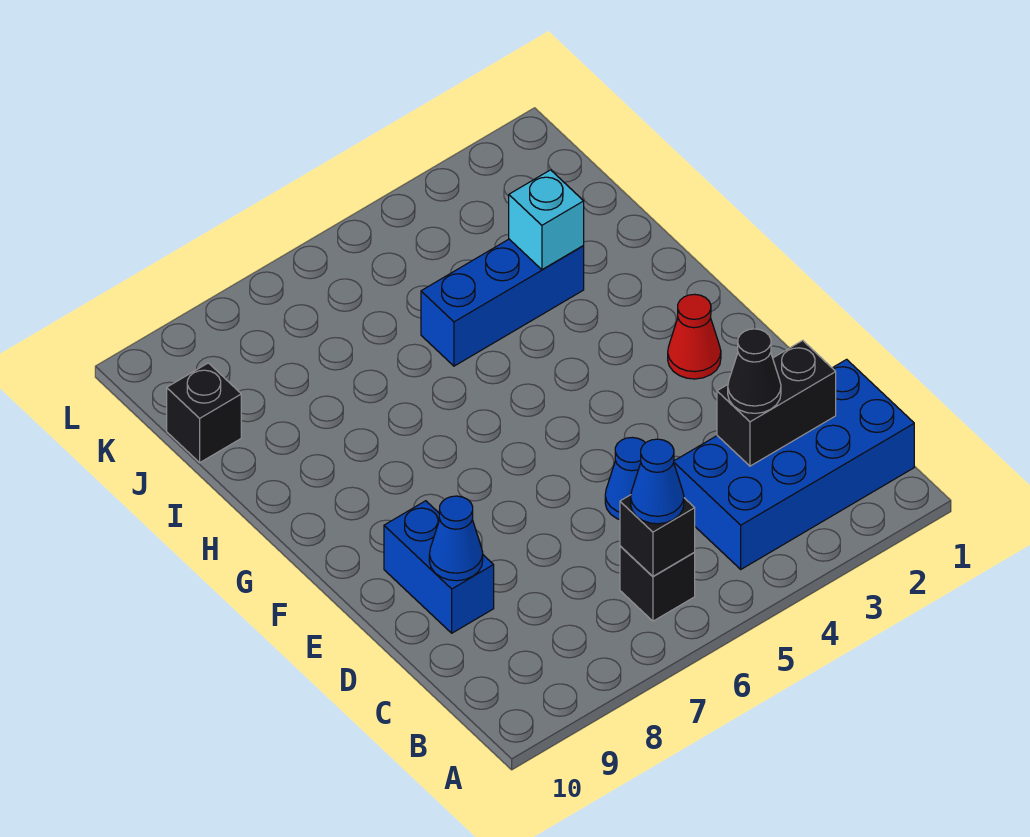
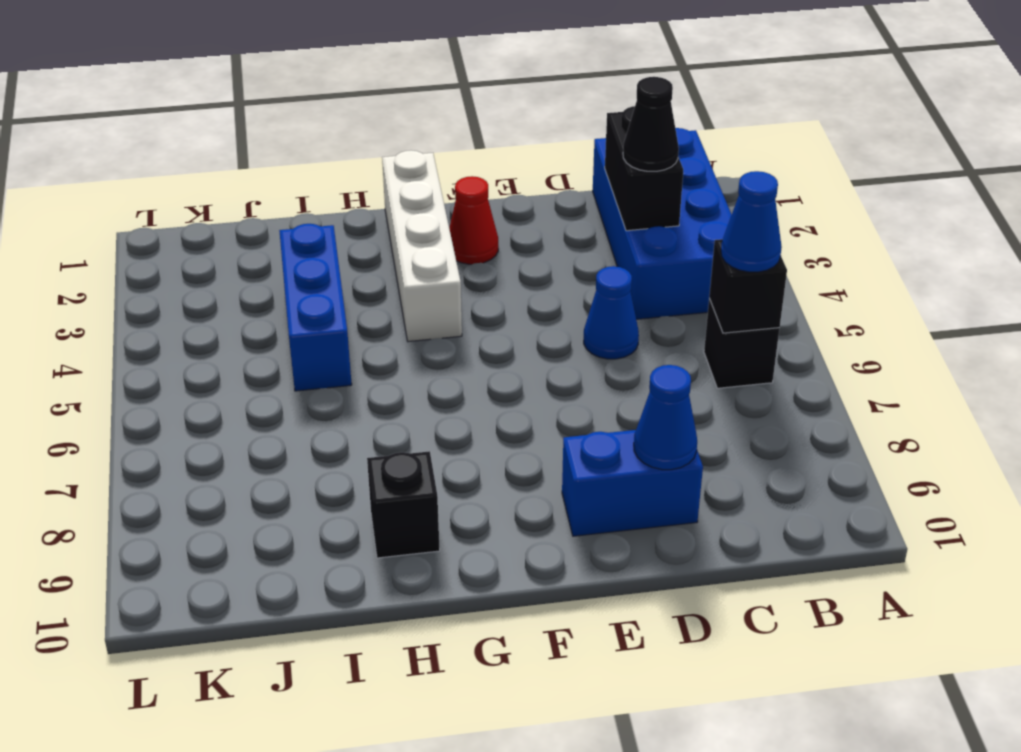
none -> white 1x4 brick [382,150,462,342]
cyan 1x1 brick [509,170,584,270] -> none
black 1x1 brick [167,363,241,463] -> black 1x1 brick moved to [367,451,440,558]

